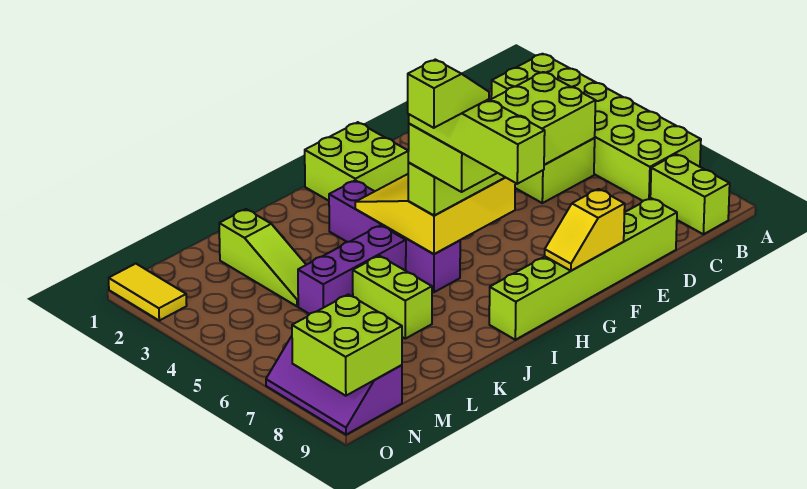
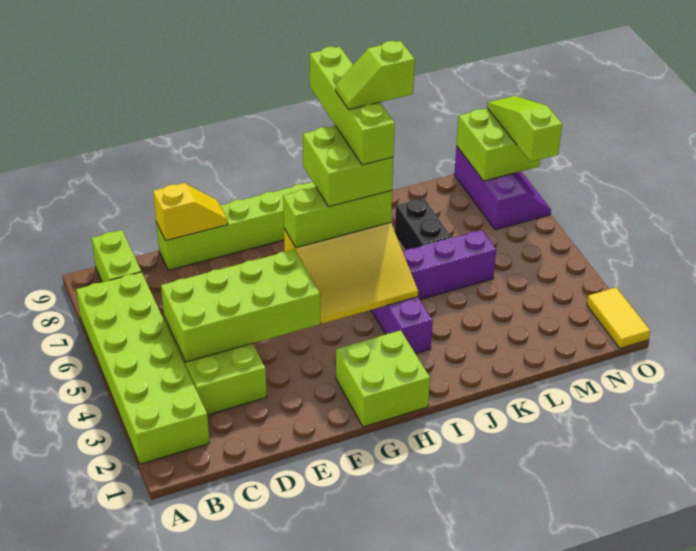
yellow 1x2 slope [545,189,625,271] -> yellow 1x2 slope moved to [153,183,228,240]
lime 1x2 brick [353,256,432,339] -> black 1x2 brick [395,198,451,251]
lime 1x3 slope [219,209,306,306] -> lime 1x3 slope moved to [487,96,562,162]

